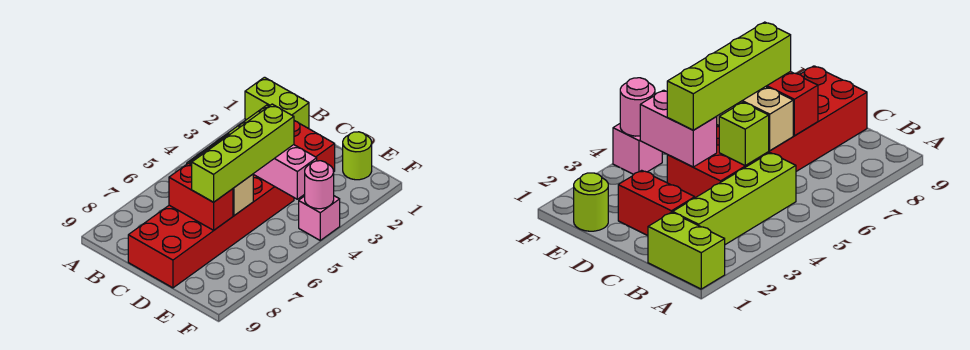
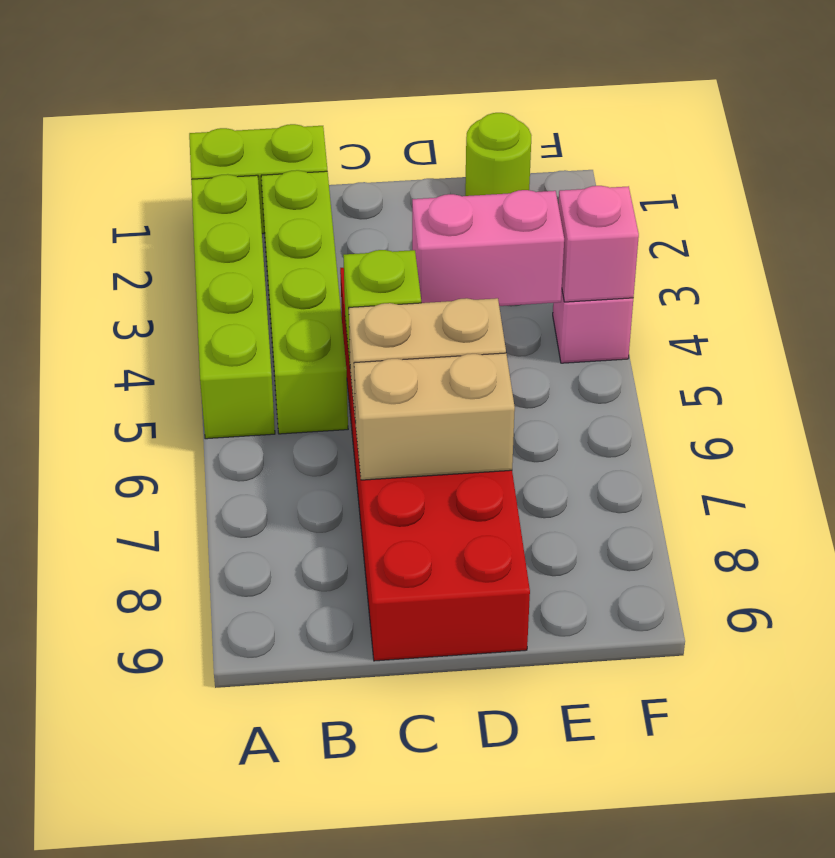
red 1x2 brick [294,121,335,172] -> none
red 1x2 brick [169,163,233,230] -> tan 1x2 brick [354,353,515,480]
lime 1x4 brick [192,104,294,202] -> lime 1x4 brick moved to [191,174,275,439]
pink 1x1 round brick [305,161,334,209] -> pink 1x1 brick [558,186,639,302]

